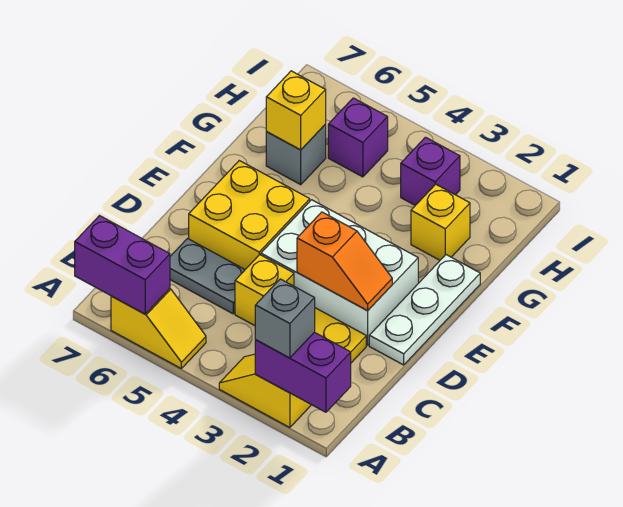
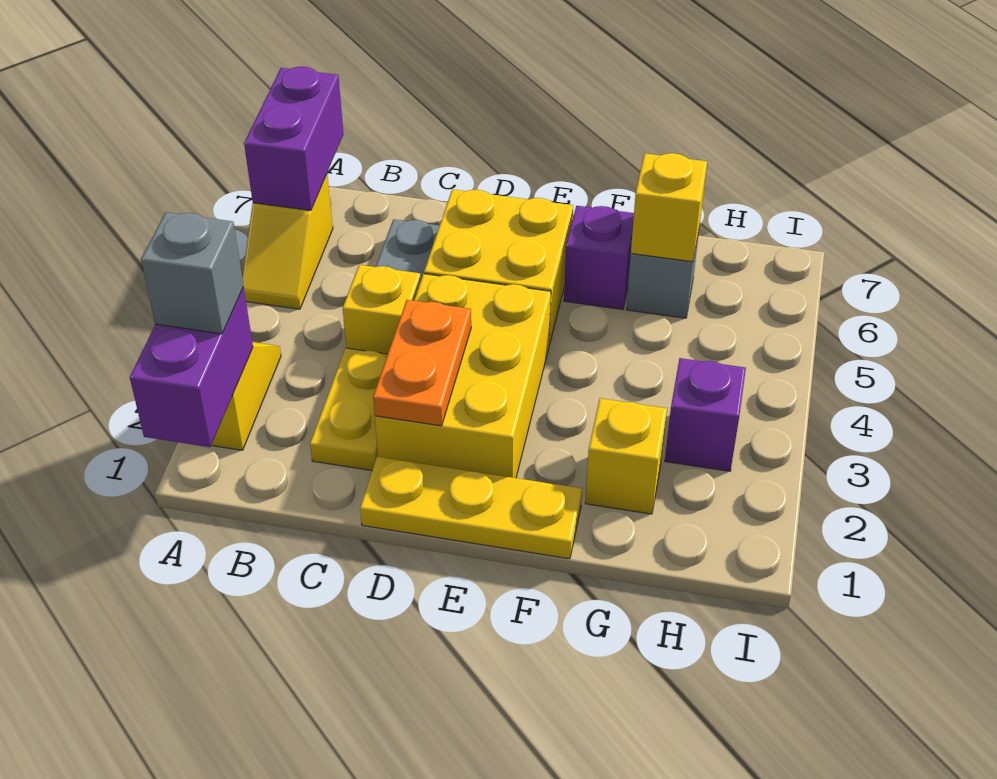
white 1x3 plate [369,255,480,365] -> yellow 1x3 plate [360,457,582,559]
white 2x3 brick [261,200,418,345] -> yellow 2x3 brick [375,274,551,478]
orange 1x2 slope [297,212,392,310] -> orange 1x2 plate [373,300,471,426]
purple 1x1 brick [328,98,388,177] -> purple 1x1 brick moved to [564,206,634,309]

